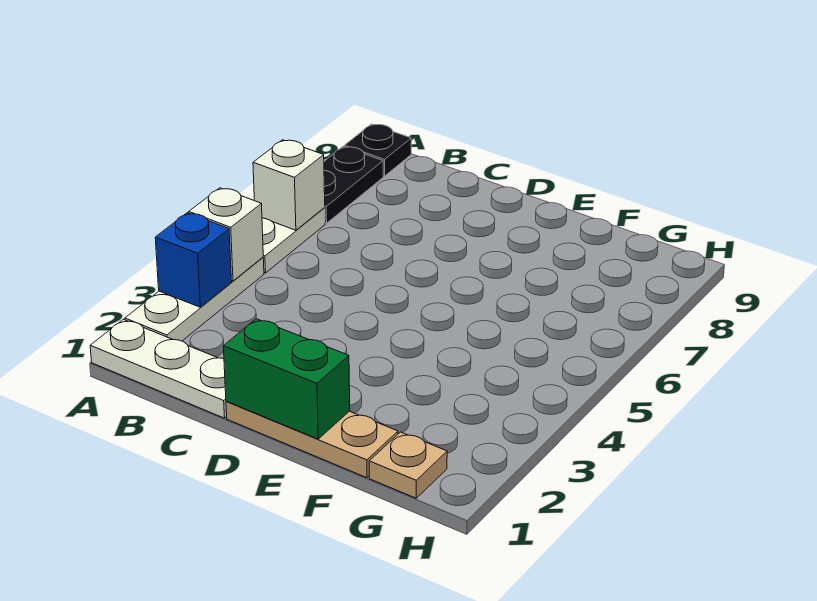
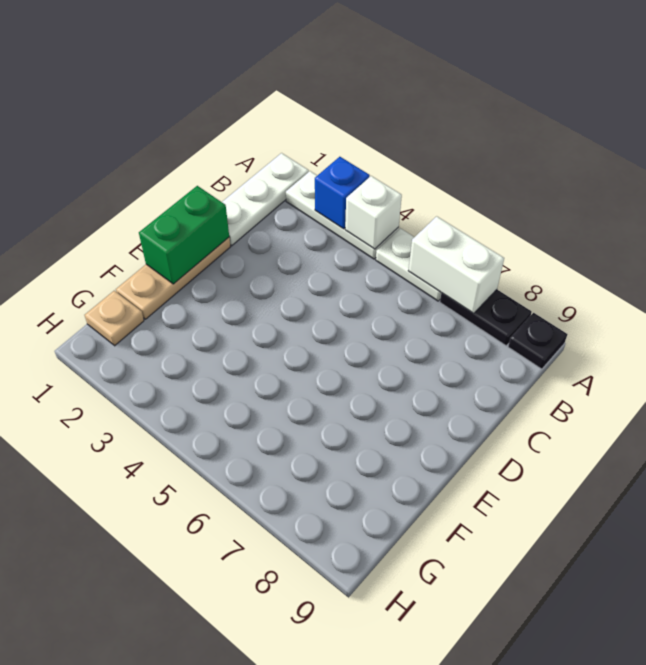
white 1x1 brick [253,140,325,230] -> white 1x2 brick [408,216,504,313]

